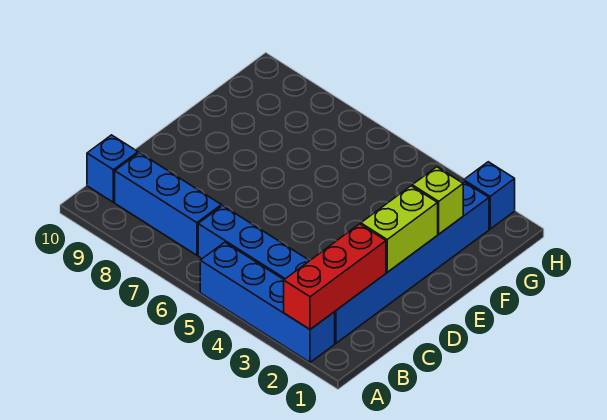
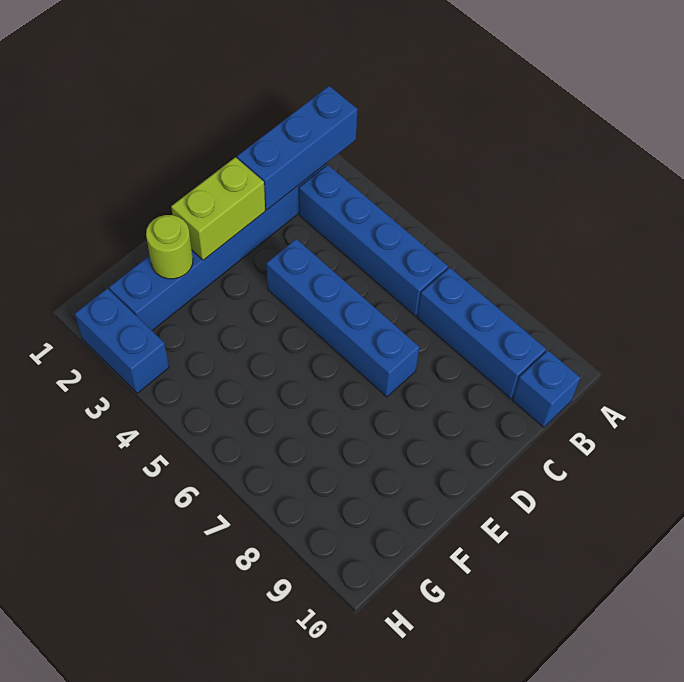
blue 1x4 brick [200,242,335,362] -> blue 1x4 brick moved to [266,239,419,397]
red 1x3 brick [284,224,386,329] -> blue 1x3 brick [237,86,358,210]
lime 1x1 brick [412,167,463,234] -> lime 1x1 round brick [146,215,193,279]
blue 1x1 brick [464,162,515,229] -> blue 1x2 brick [75,288,169,393]

